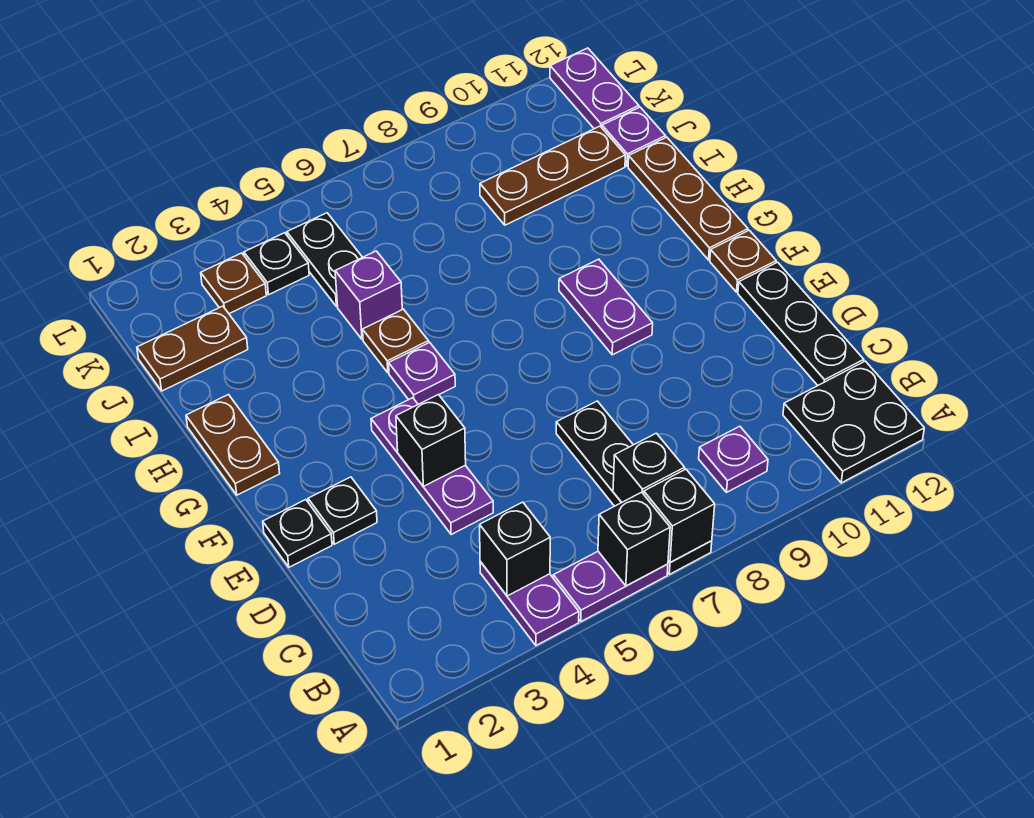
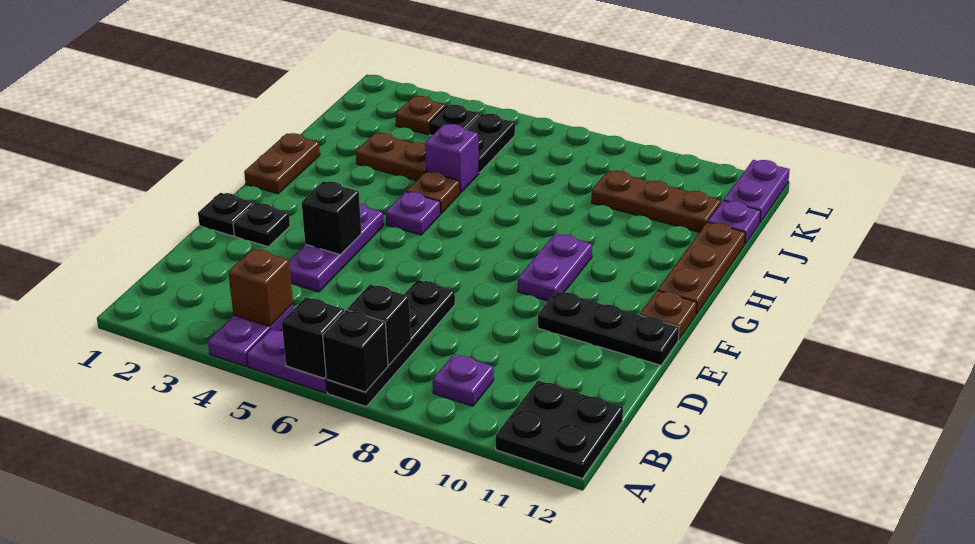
black 1x1 brick [480,502,550,596] -> brown 1x1 brick [228,249,293,327]
black 1x3 plate [738,262,864,385] -> black 1x3 plate turned to [538,291,679,365]
brown 1x2 plate [137,306,248,391] -> brown 1x2 plate moved to [356,133,426,180]

